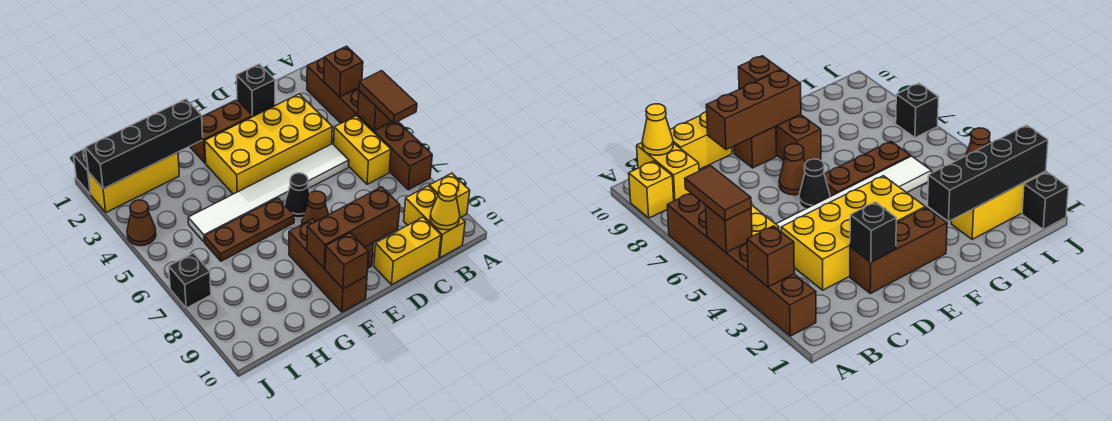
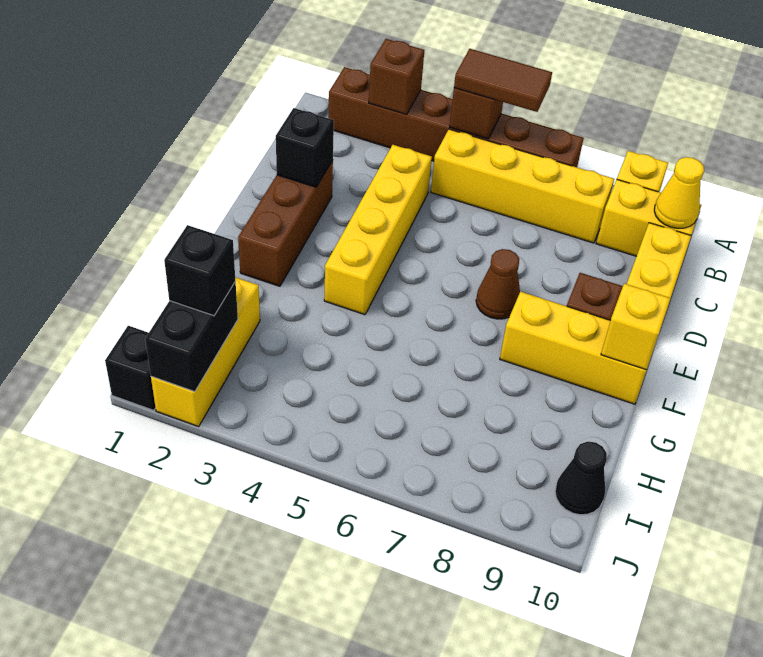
yellow 1x2 brick [334,116,391,184] -> yellow 1x4 brick [431,129,614,243]
yellow 2x4 brick [205,94,332,194] -> yellow 1x4 brick [324,145,432,315]
white 1x6 tile [188,144,349,242] -> none
brown 1x3 brick [307,187,400,269] -> none
black 1x1 cone [285,173,310,218] -> black 1x1 cone moved to [555,442,607,515]
brown 1x3 plate [205,198,294,261] -> none
brown 1x3 brick [289,219,367,312] -> yellow 1x3 brick [500,292,647,404]
brown 1x1 brick [325,233,369,289] -> yellow 1x1 brick [601,284,671,370]
black 1x4 brick [86,99,203,189] -> black 1x2 brick [145,282,238,392]
brown 1x1 cone [127,200,156,246] -> none
black 1x1 brick [169,253,211,308] -> black 1x1 brick moved to [164,225,235,316]

